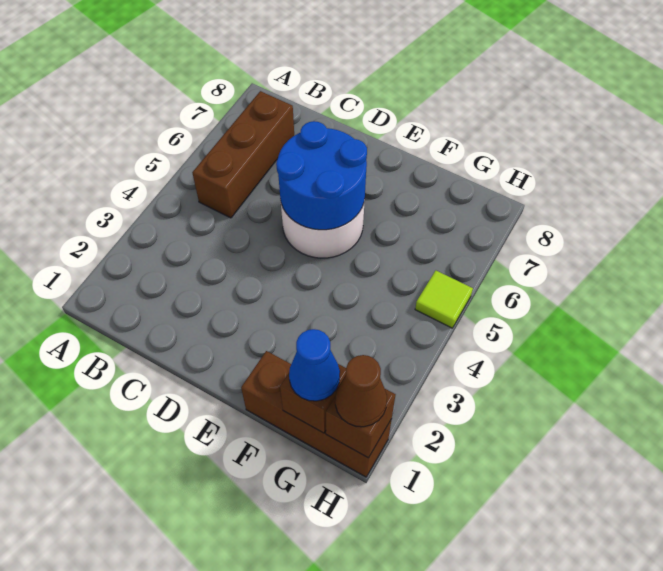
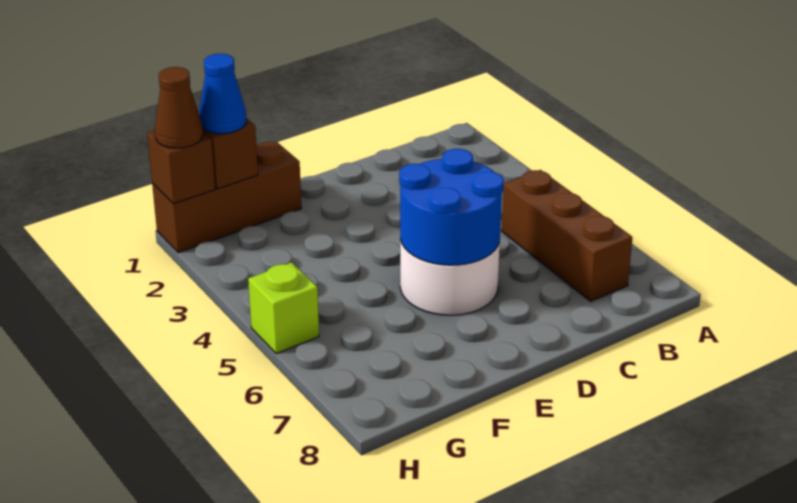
lime 1x1 tile [415,271,473,328] -> lime 1x1 brick [248,262,319,354]

